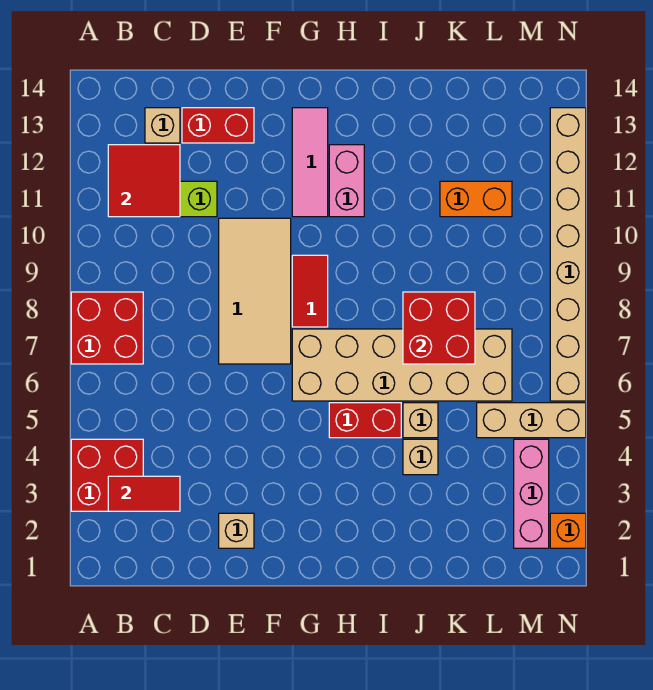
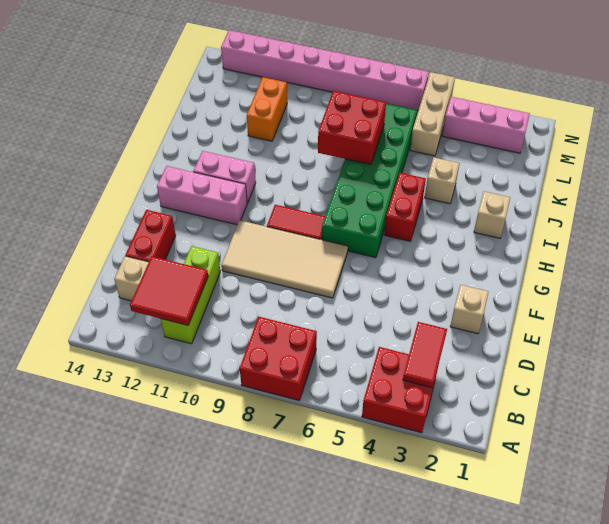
tan 2x6 brick [292,329,512,401] -> green 2x6 brick [322,104,417,258]
pink 1x3 tile [292,108,328,217] -> pink 1x3 brick [157,166,247,225]
tan 1x1 brick [403,403,438,438] -> tan 1x1 brick moved to [474,192,510,238]
orange 1x1 brick [550,513,586,548] -> none
tan 1x8 brick [550,108,586,401] -> pink 1x8 brick [221,30,429,111]

